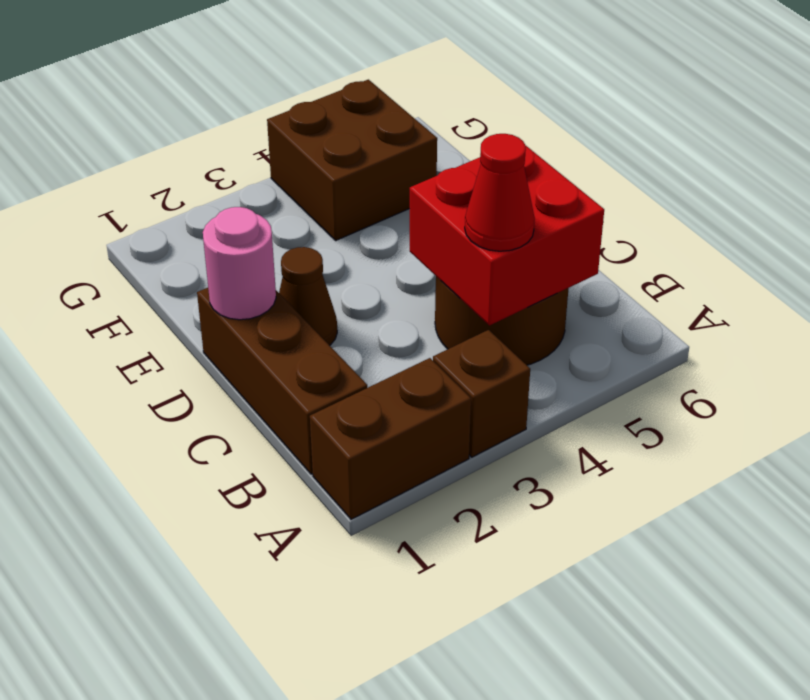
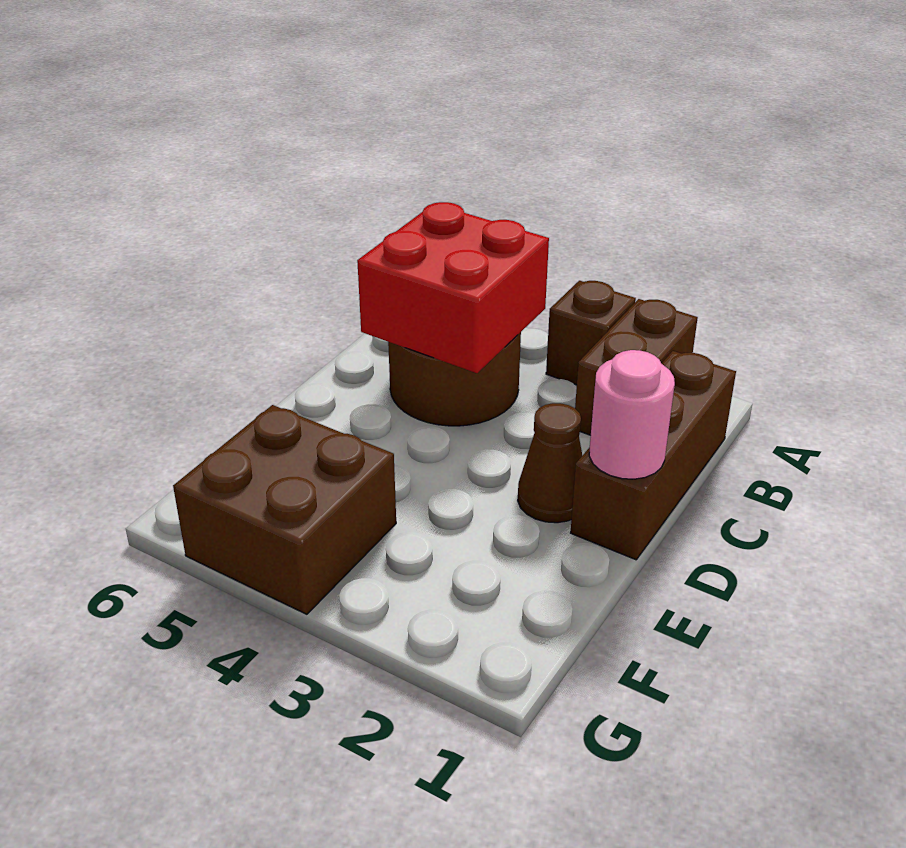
brown 1x2 brick [310,358,471,519] -> brown 1x2 brick turned to [575,299,698,435]
red 1x1 cone [465,134,535,251] -> none

